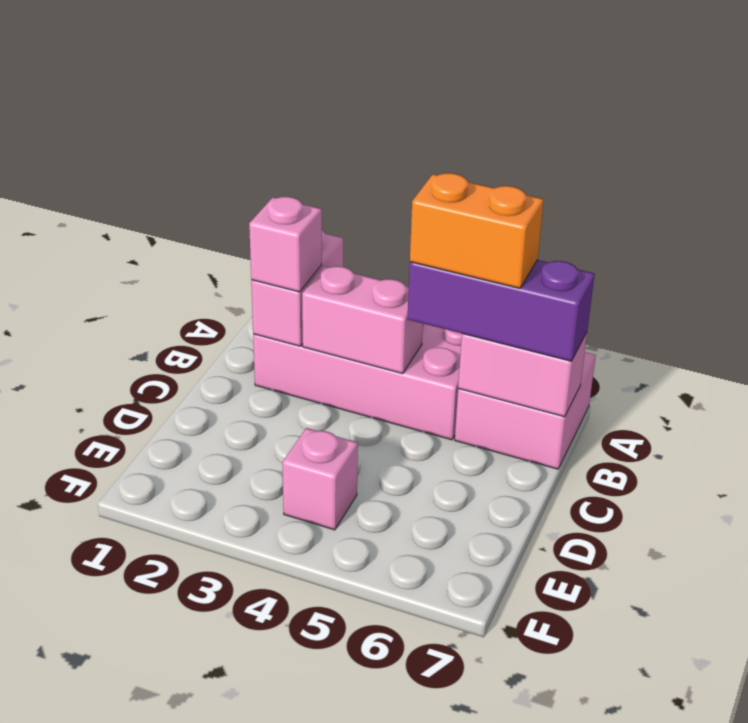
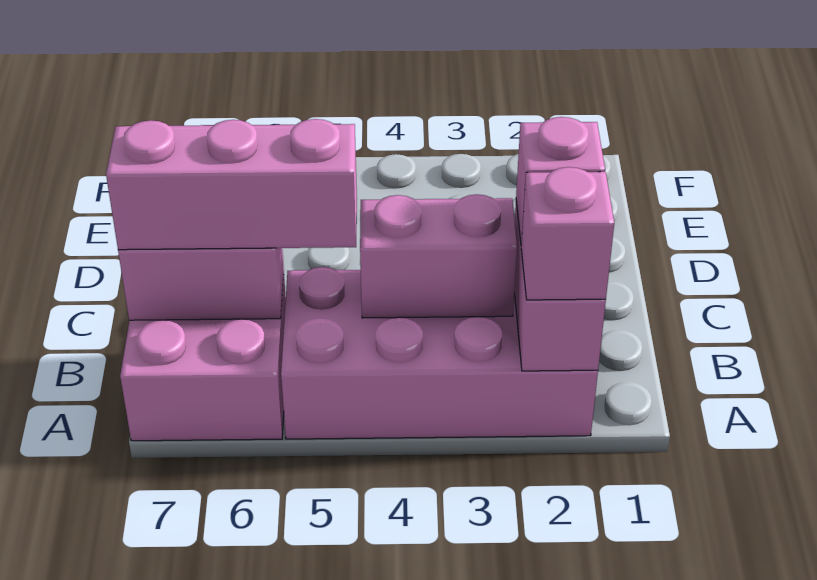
purple 1x3 brick [407,260,595,361] -> pink 1x3 brick [106,119,357,250]
orange 1x2 brick [410,173,544,288] -> none
pink 1x1 brick [282,428,358,530] -> pink 1x1 brick moved to [521,167,614,300]

